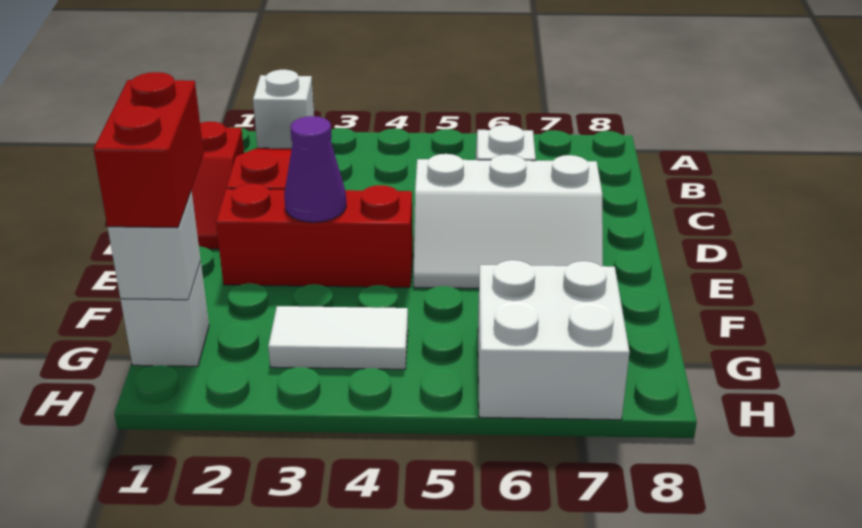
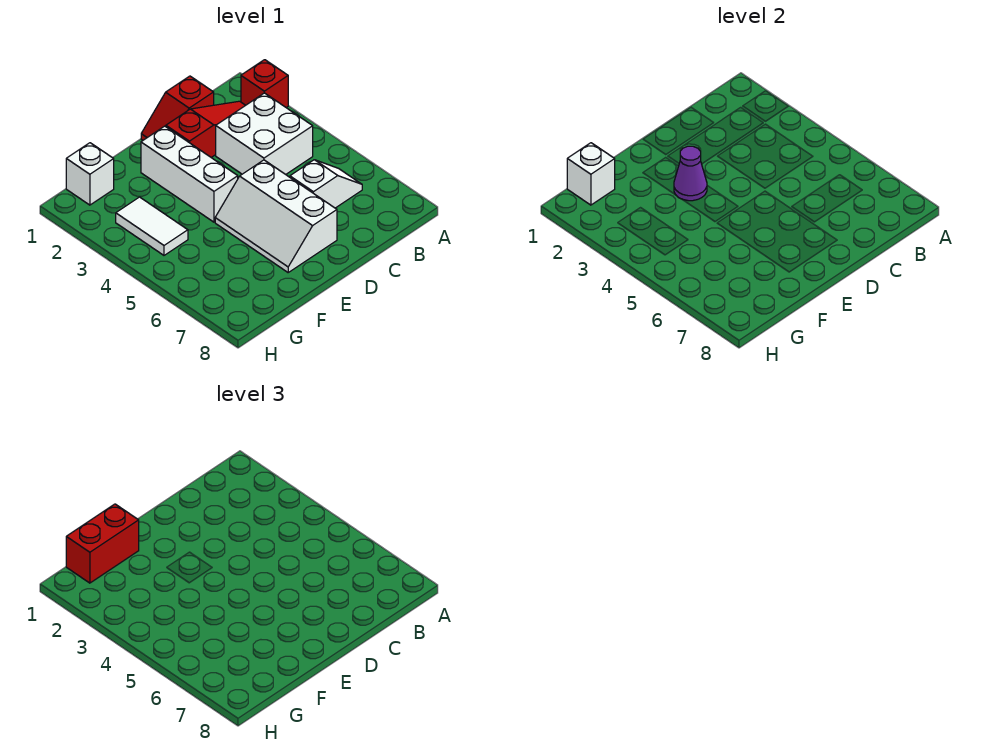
white 1x1 brick [253,70,314,148] -> red 1x1 brick [241,60,288,107]
red 1x3 brick [216,184,413,287] -> white 1x3 brick [141,126,238,222]
white 2x2 brick [478,260,630,420] -> white 2x2 brick moved to [216,93,313,174]

